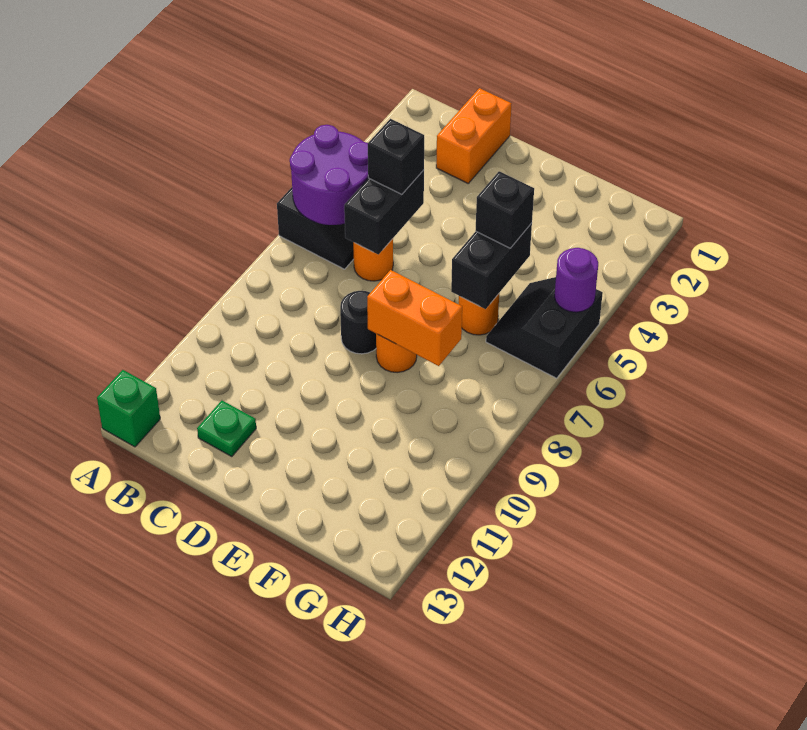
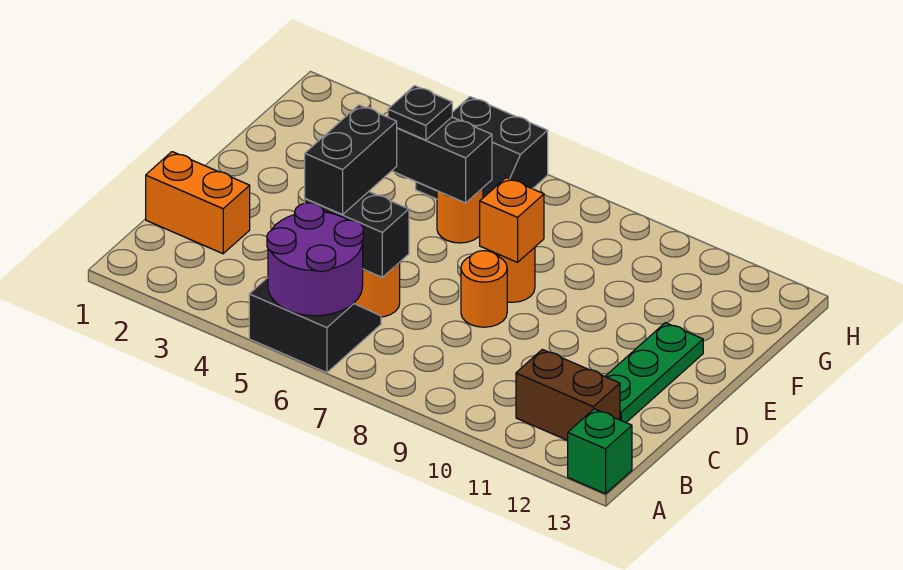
none -> brown 1x2 brick [516,349,620,440]
black 1x1 brick [368,119,424,194] -> black 1x2 brick [305,105,397,215]
green 1x1 plate [197,401,256,457] -> green 1x3 plate [605,323,703,422]
black 1x1 round brick [340,291,376,354] -> orange 1x1 round brick [461,251,507,327]
orange 1x2 brick [367,270,462,366] -> orange 1x1 brick [480,178,544,262]
black 1x1 brick [476,171,534,248] -> black 1x1 plate [388,86,452,140]
purple 1x1 round brick [554,248,598,312] -> none

